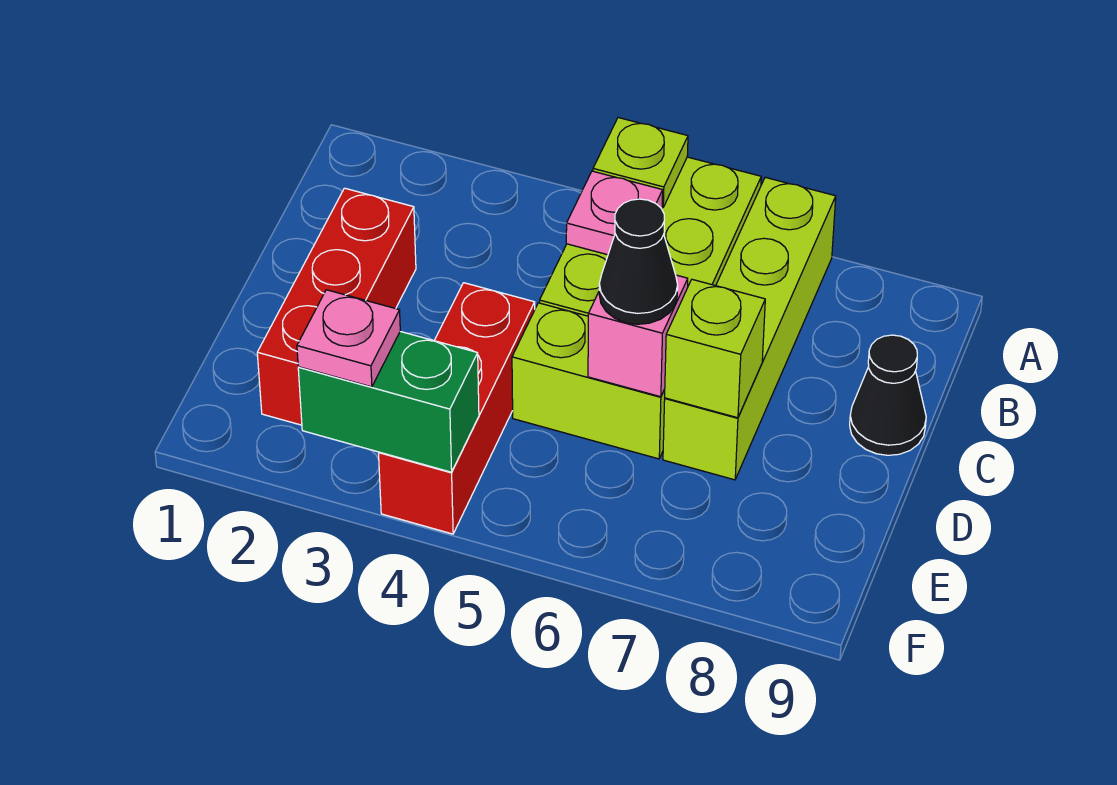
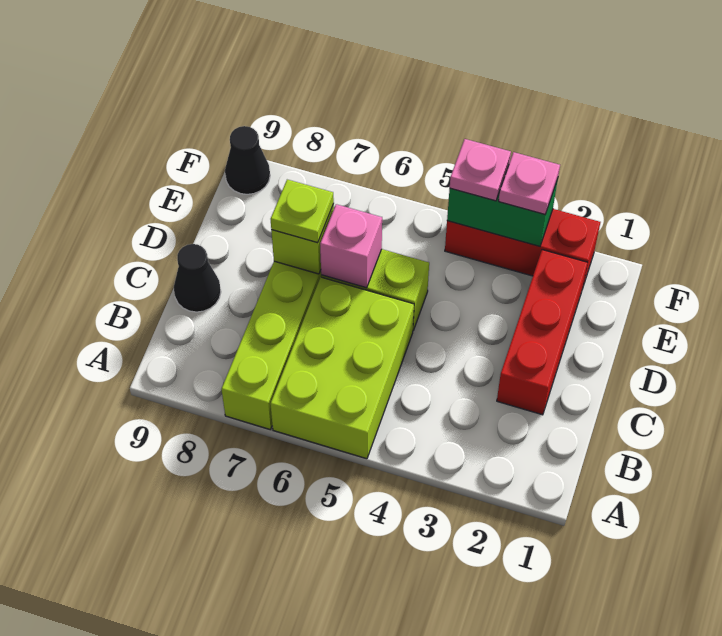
lime 1x1 plate [593,118,688,208] -> lime 1x1 plate moved to [271,180,334,243]
pink 1x1 plate [566,171,663,255] -> pink 1x1 plate moved to [450,139,511,201]
red 1x3 brick [379,283,535,534] -> red 1x3 brick turned to [445,209,600,289]
black 1x1 cone [599,199,678,324] -> black 1x1 cone moved to [225,126,270,194]

